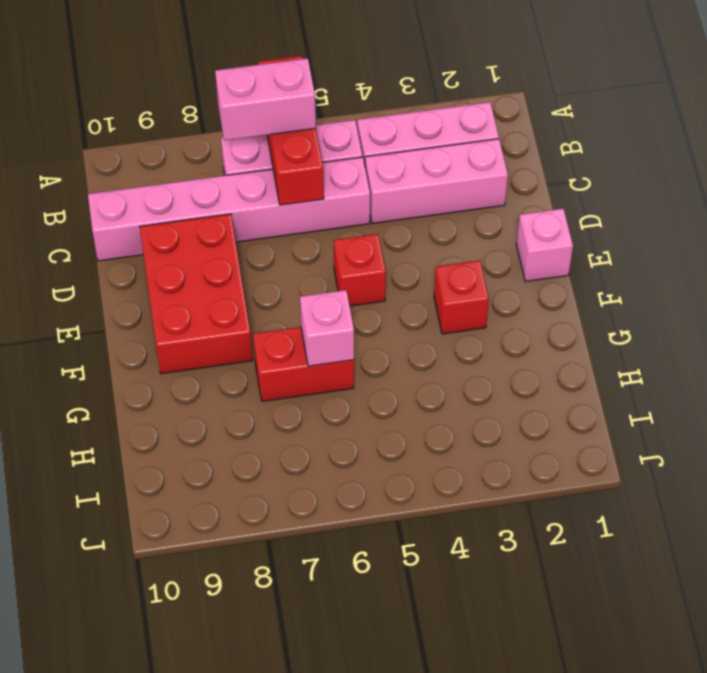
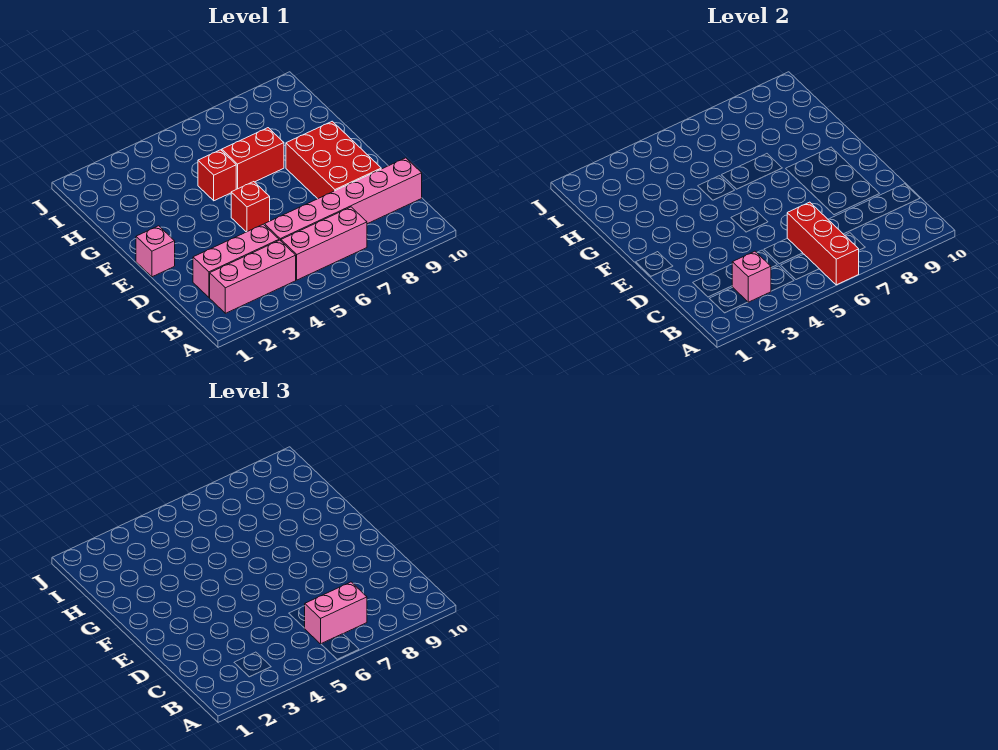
red 1x1 brick [434,261,489,334] -> red 1x1 brick moved to [198,150,236,201]
pink 1x1 brick [300,290,354,366] -> pink 1x1 brick moved to [732,251,771,302]

